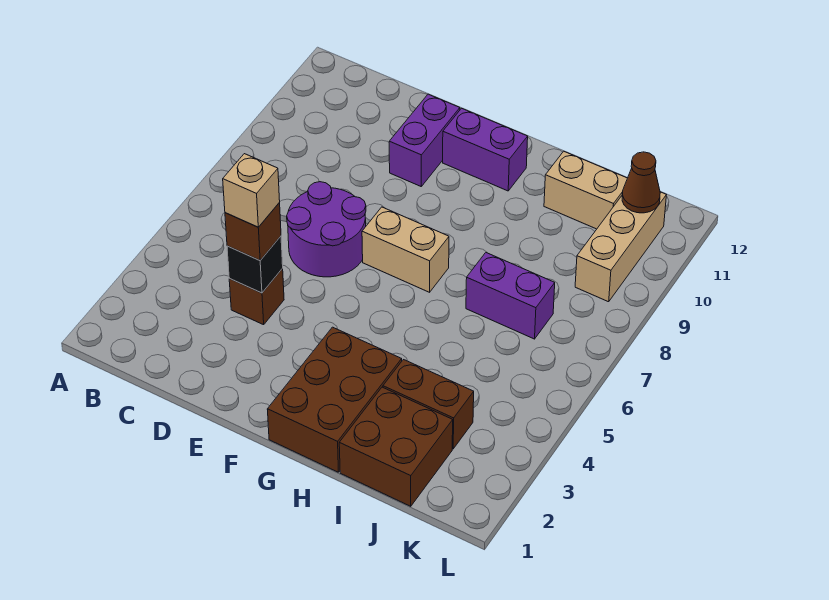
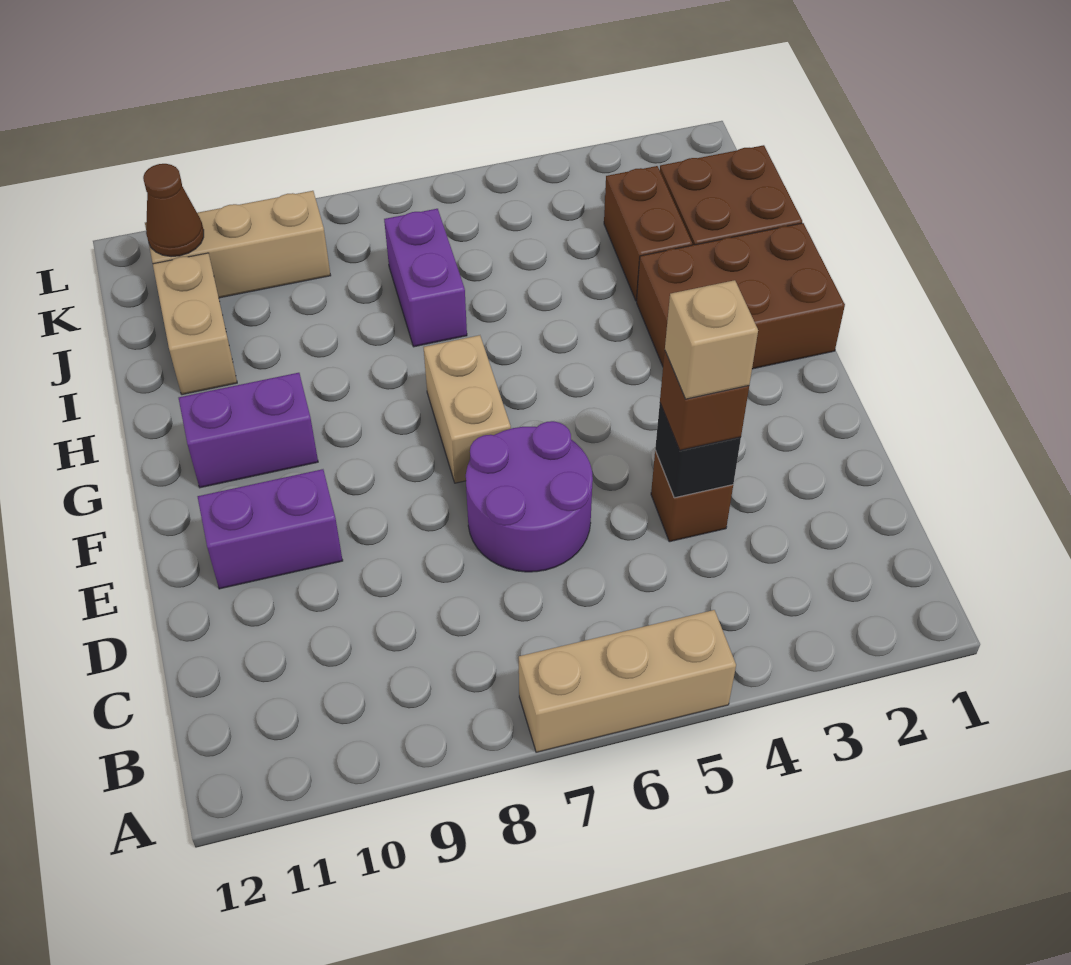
none -> tan 1x3 brick [519,610,736,752]
purple 1x2 brick [443,108,528,191] -> purple 1x2 brick turned to [179,373,318,488]

